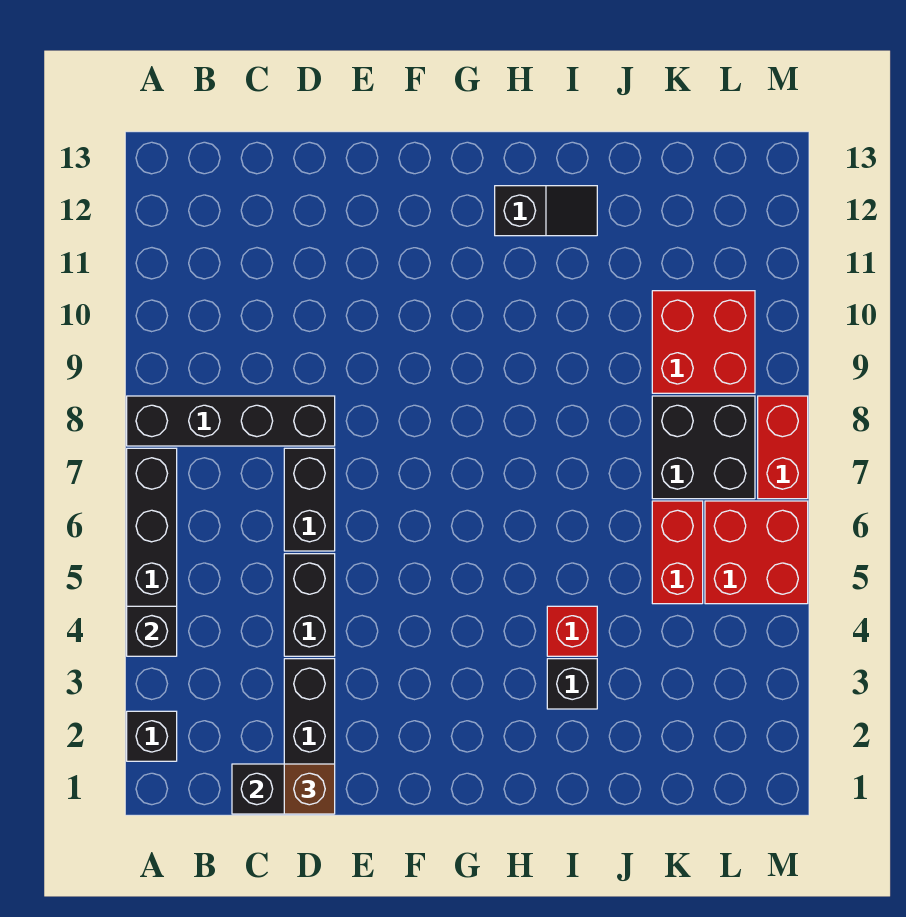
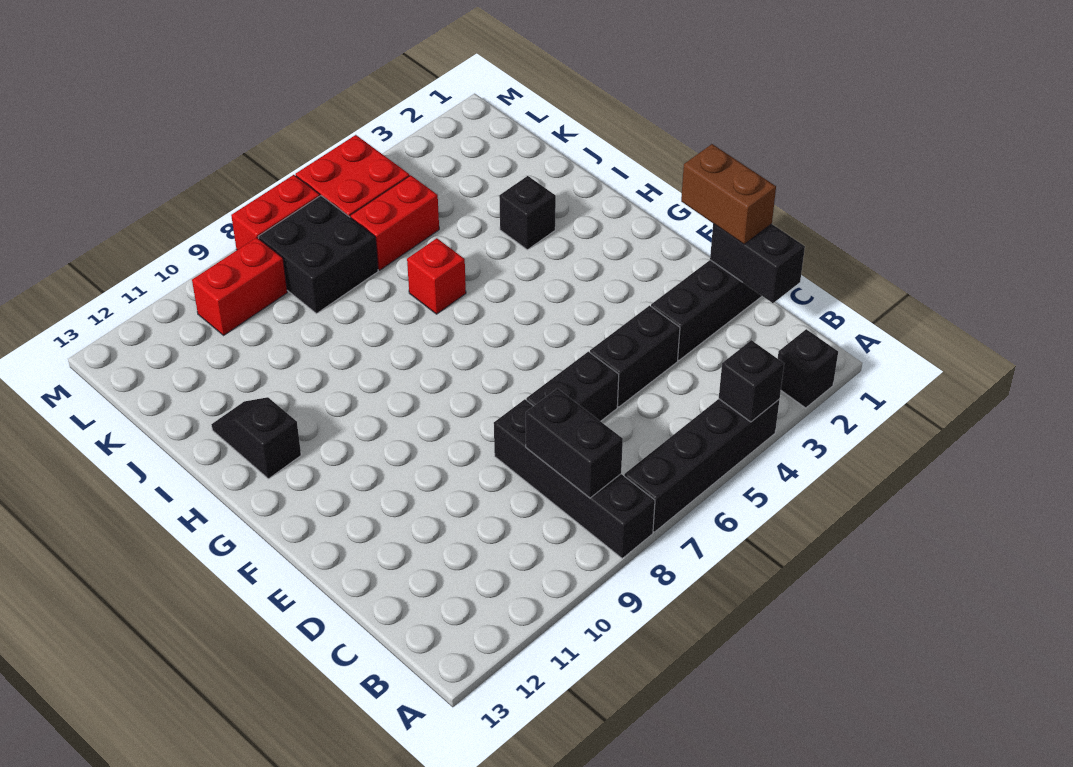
none -> black 1x2 brick [526,388,623,498]
brown 1x1 brick [284,764,335,814] -> brown 1x2 brick [681,144,776,244]
red 1x1 brick [547,606,597,656] -> red 1x1 brick moved to [407,238,466,314]
red 2x2 brick [652,291,755,393] -> red 1x2 brick [192,237,287,335]

